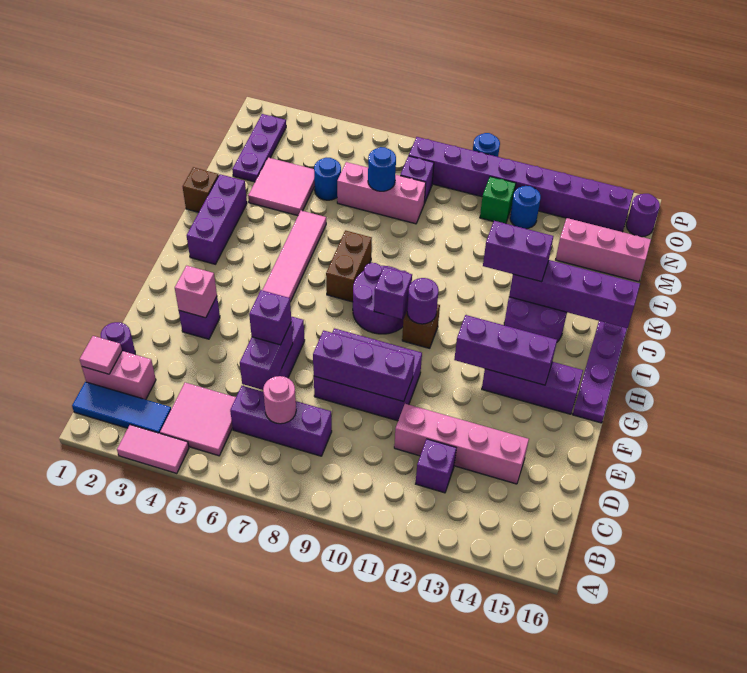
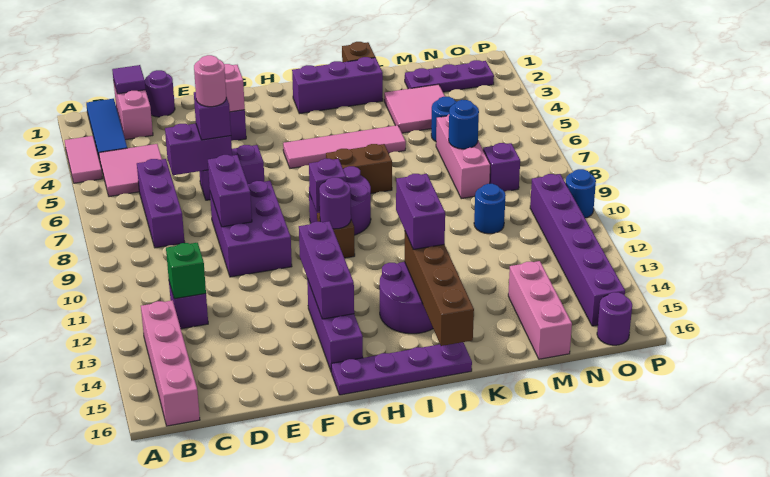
pink 1x1 tile [80,336,122,374] -> purple 1x1 tile [112,65,146,94]
pink 1x1 round brick [263,376,296,424] -> pink 1x1 round brick moved to [194,55,226,107]
pink 1x4 brick [394,404,529,484] -> pink 1x4 brick moved to [141,300,200,426]
purple 1x3 brick [313,331,414,402] -> purple 1x2 brick [208,155,252,227]
purple 1x4 brick [509,260,640,328] -> brown 1x4 brick [405,232,474,346]
green 1x1 brick [480,177,516,224] -> green 1x1 brick moved to [166,243,206,299]
blue 1x1 round brick [510,186,541,229] -> blue 1x1 round brick moved to [474,184,506,234]
purple 1x8 brick [409,137,634,232] -> purple 1x6 brick [530,174,625,326]

